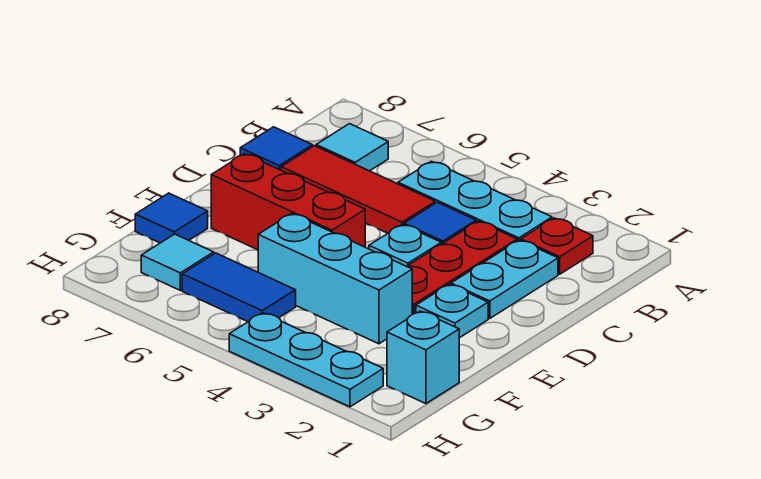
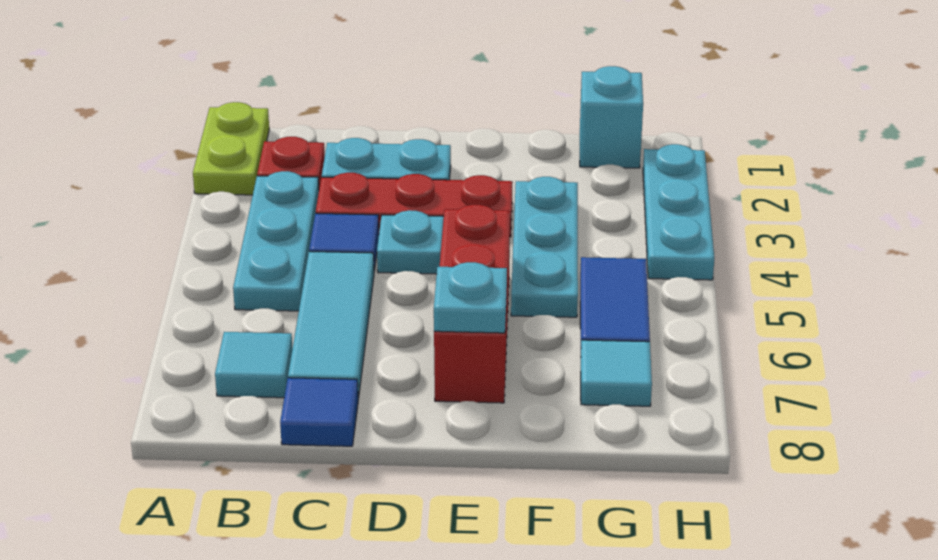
none -> lime 1x2 plate [193,102,269,195]
red 1x3 tile [281,146,435,233] -> cyan 1x3 tile [288,251,374,399]
cyan 1x1 plate [416,284,488,338] -> cyan 1x1 plate moved to [434,262,507,333]
cyan 1x3 brick [258,214,412,344] -> cyan 1x3 plate [511,177,578,317]
blue 1x1 tile [135,193,208,243] -> none

